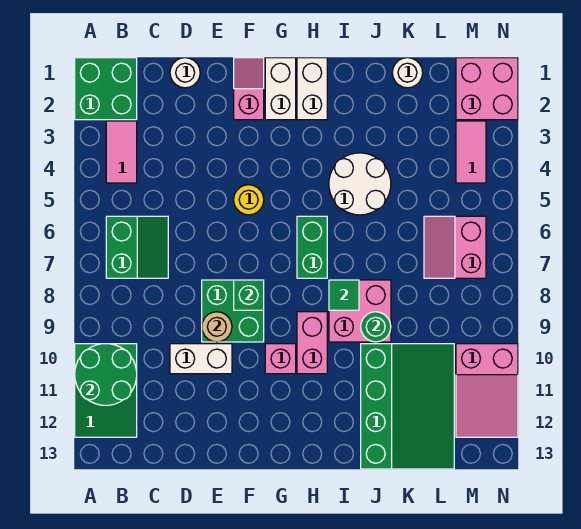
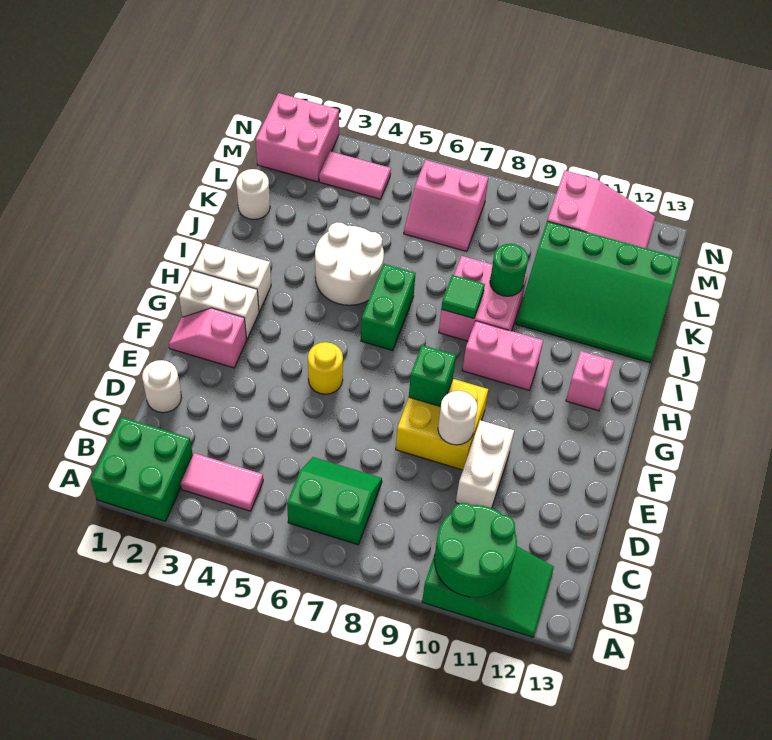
green 2x2 brick [202,280,264,342] -> yellow 2x2 brick [396,379,488,470]
tan 1x1 round brick [202,312,232,342] -> white 1x1 round brick [438,391,478,445]
pink 1x1 brick [265,344,296,374] -> pink 1x1 brick moved to [566,351,614,411]
green 1x2 brick [297,216,327,278] -> green 1x2 brick turned to [361,264,416,351]
green 3x4 slope [361,344,454,469] -> green 3x4 slope turned to [516,221,681,363]

